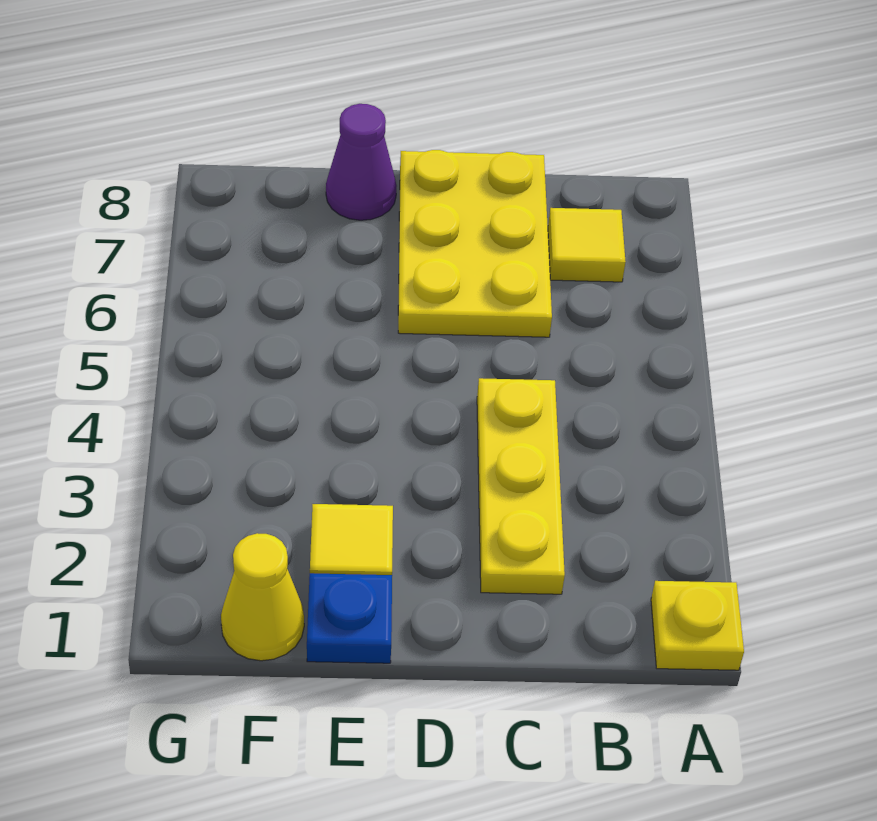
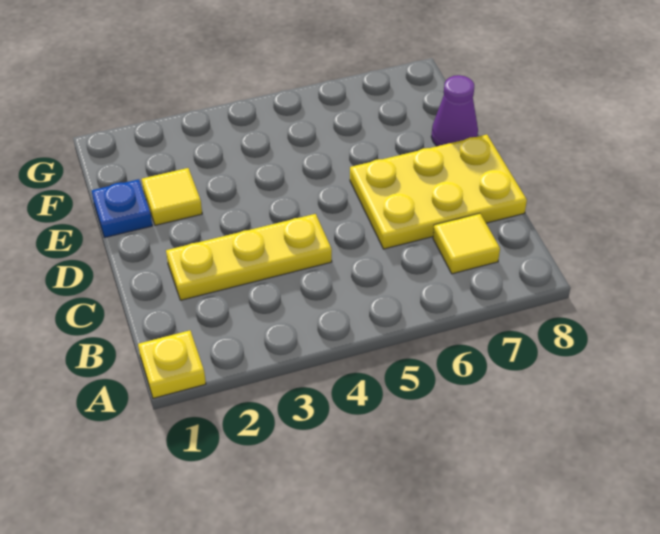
yellow 1x1 cone [221,533,304,661] -> none

